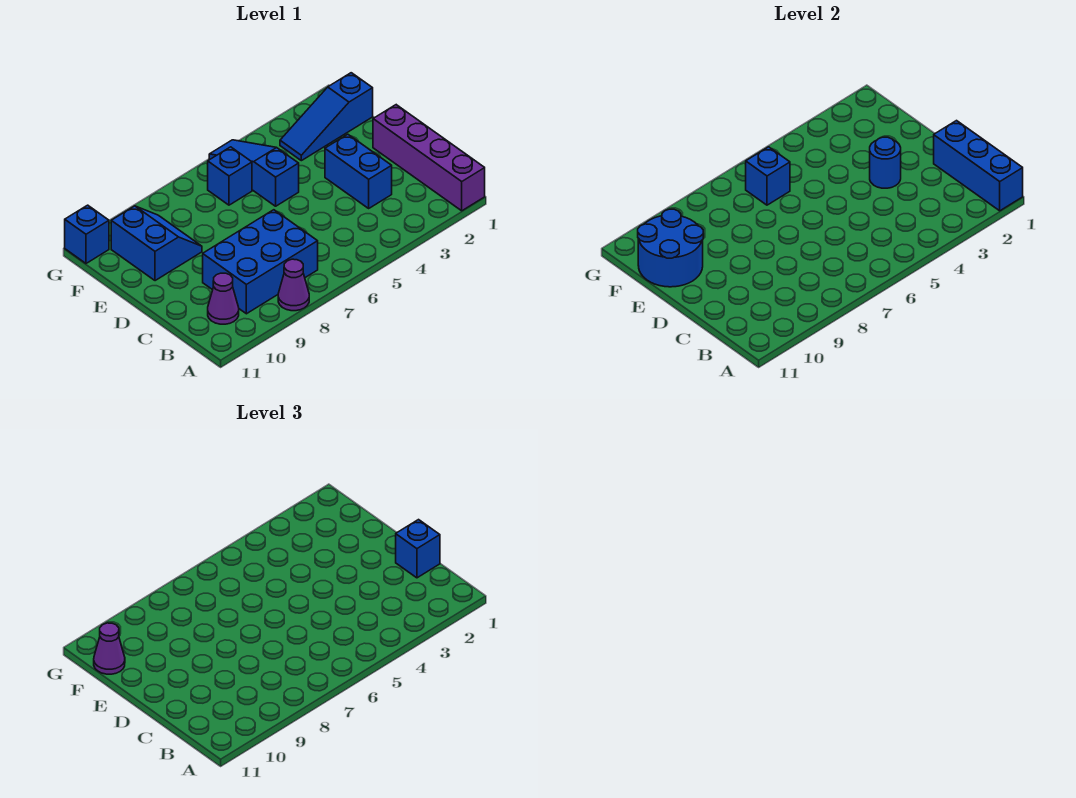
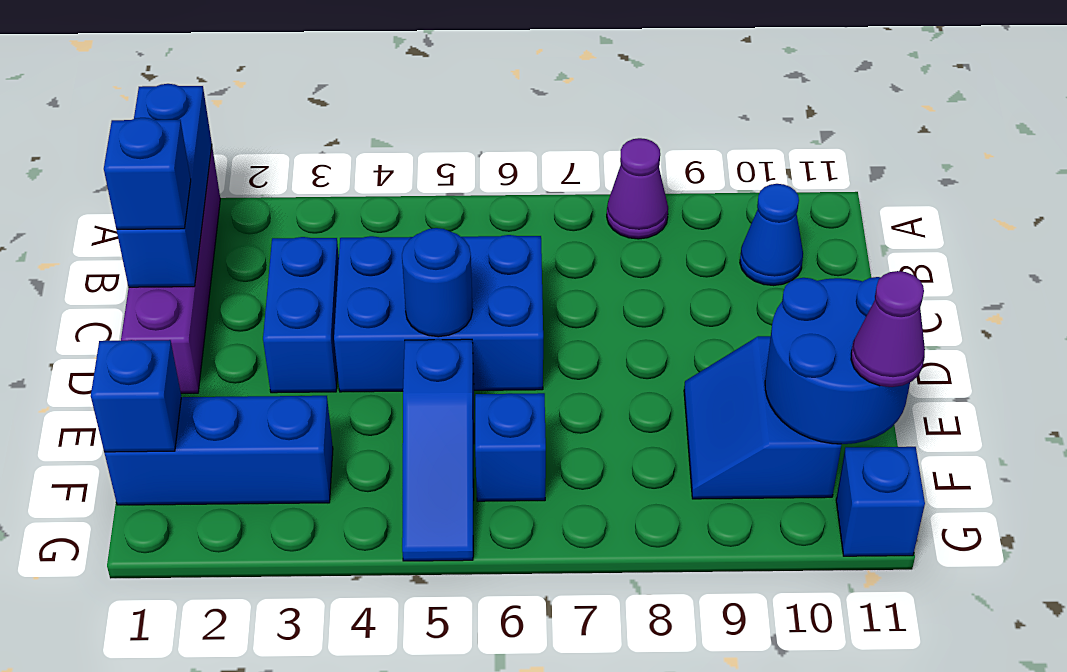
blue 2x3 brick [203,210,318,314] -> blue 2x3 brick moved to [334,235,543,392]
purple 1x1 cone [208,273,239,324] -> blue 1x1 cone [740,184,803,286]
blue 1x1 round brick [870,137,901,188] -> blue 1x1 round brick moved to [402,228,473,337]
blue 1x3 slope [280,73,373,161] -> blue 1x3 brick [104,396,333,505]
blue 1x1 brick [746,147,790,205] -> blue 1x1 brick moved to [91,340,181,452]

